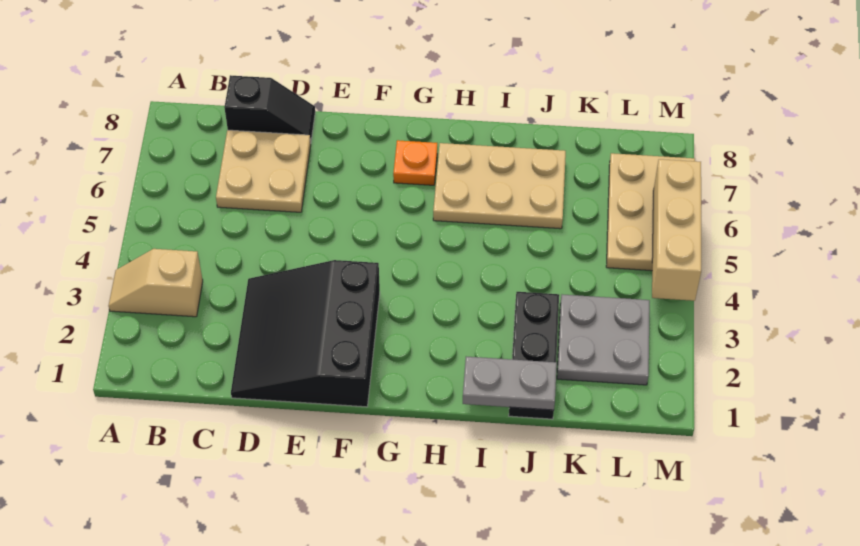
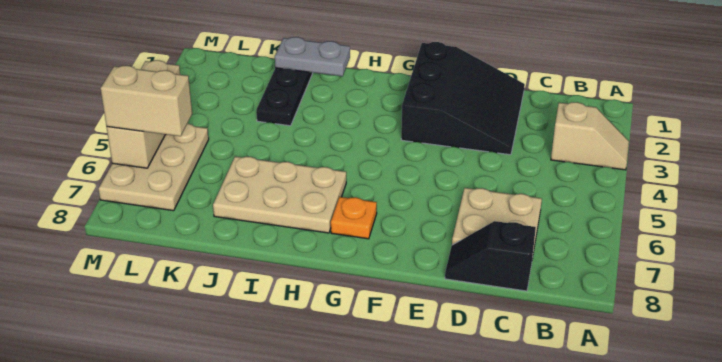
grey 2x2 plate [557,294,650,385] -> none
none -> tan 1x2 brick [101,66,192,136]

